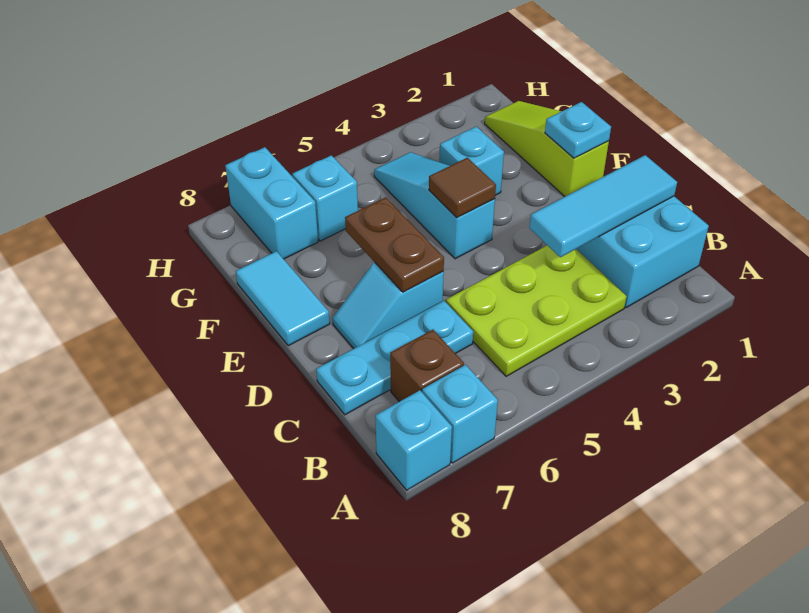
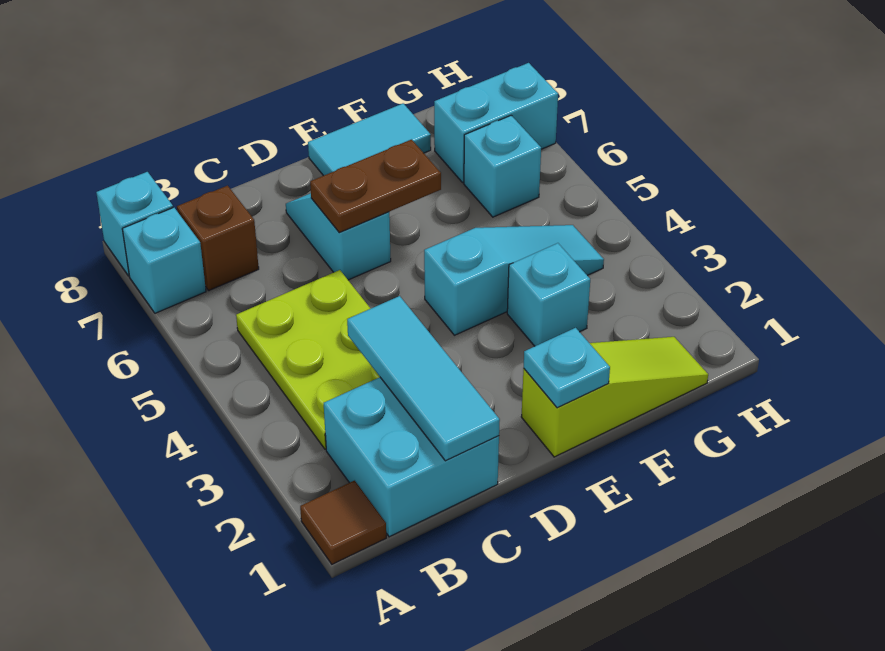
cyan 1x3 plate [316,301,473,415] -> none
brown 1x1 tile [429,158,496,218] -> brown 1x1 tile moved to [300,481,386,564]

